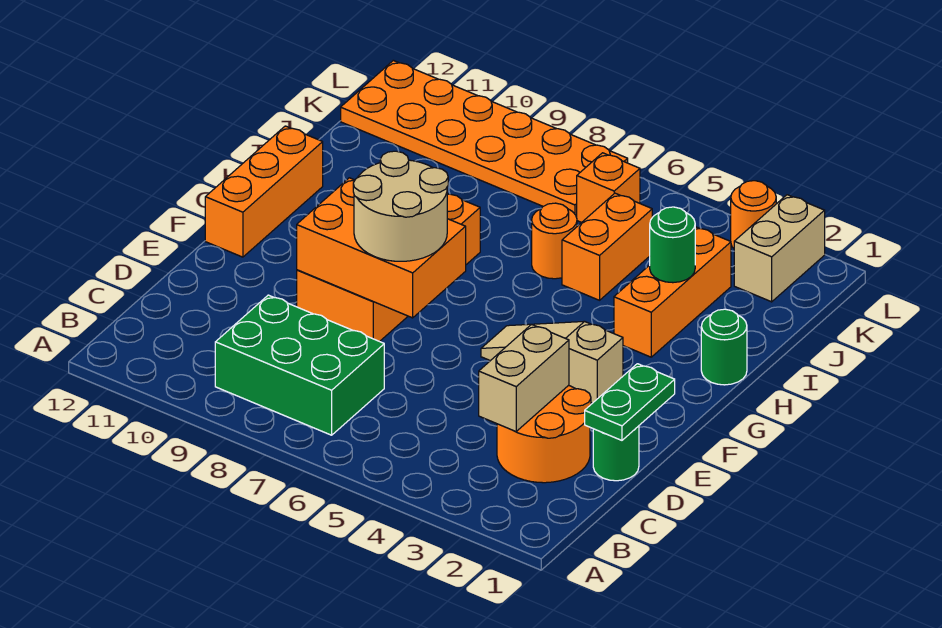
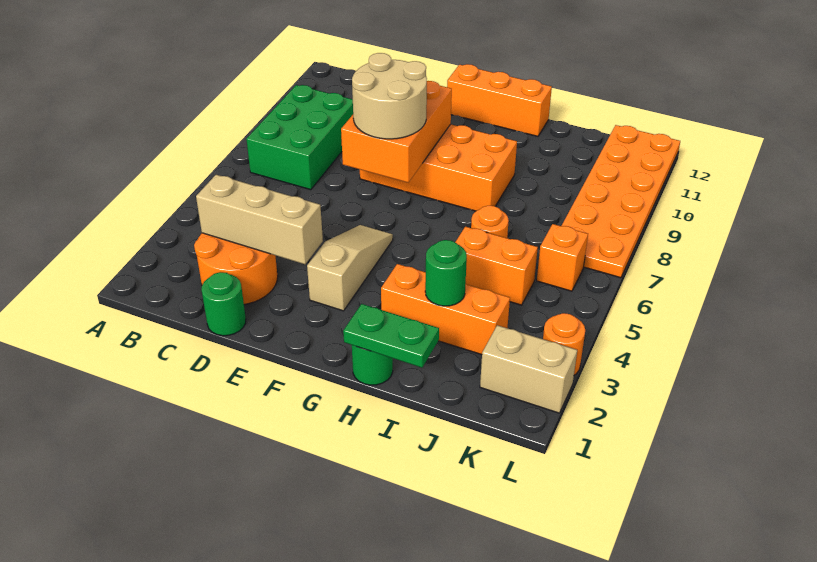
tan 1x2 brick [479,324,569,432] -> tan 1x3 brick [196,175,323,264]
green 1x2 plate [585,364,675,440] -> green 1x2 plate moved to [343,304,439,368]

